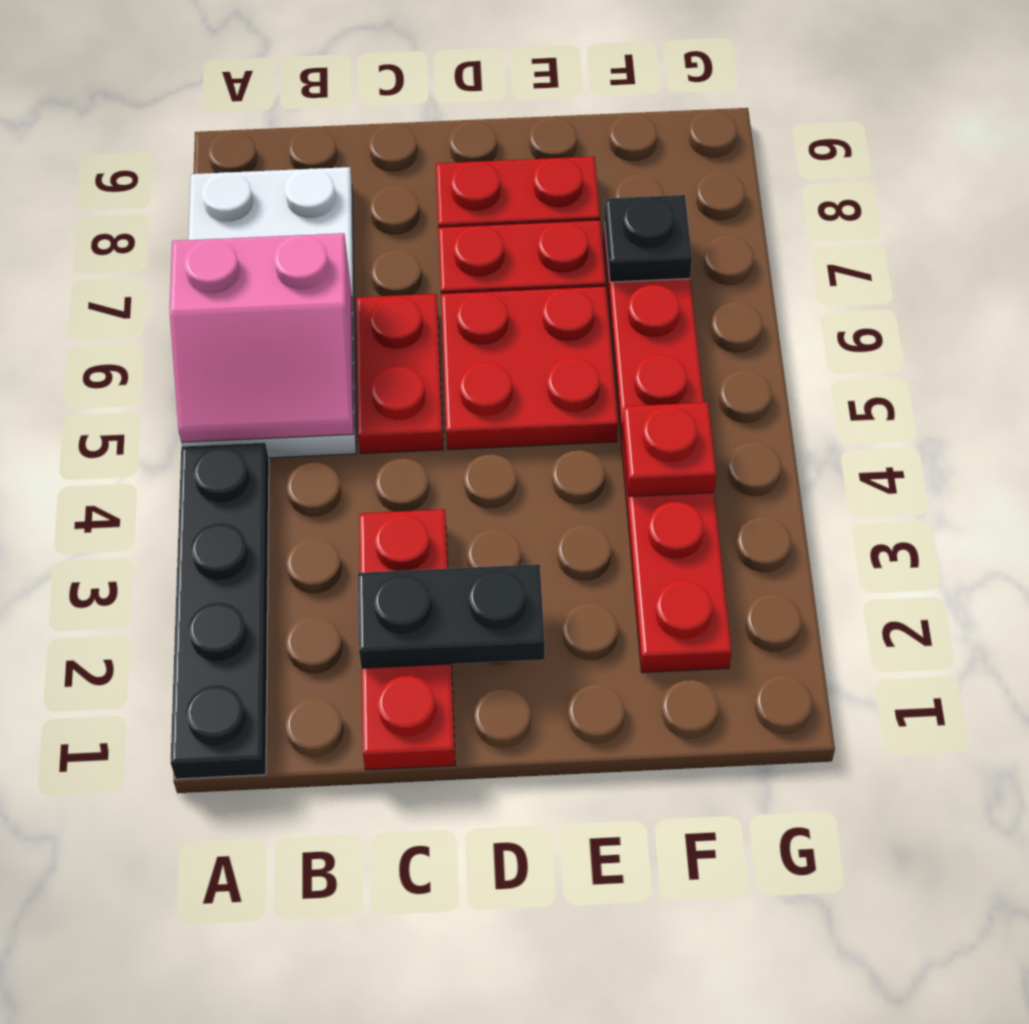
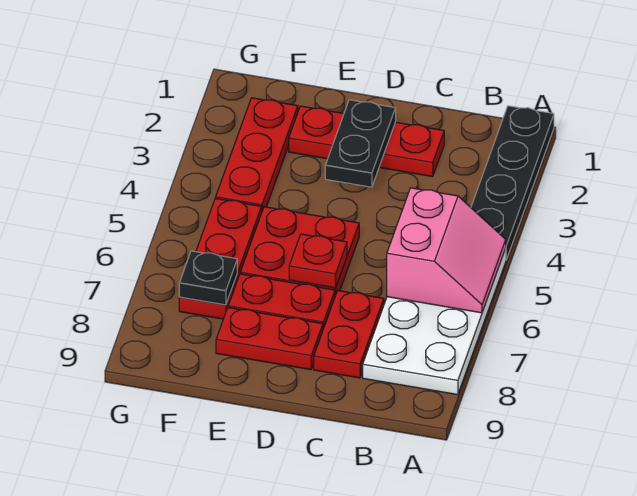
pink 2x2 slope [170,233,354,442] -> pink 2x2 slope turned to [387,188,506,313]
red 1x3 plate [359,509,455,770] -> red 1x3 plate turned to [289,106,444,177]
black 1x2 plate [358,564,545,668] -> black 1x2 plate turned to [325,100,396,187]
red 1x2 plate [356,294,443,454] -> red 1x2 plate moved to [314,291,384,378]
red 1x1 plate [623,402,716,497] -> red 1x1 plate moved to [289,234,347,288]

